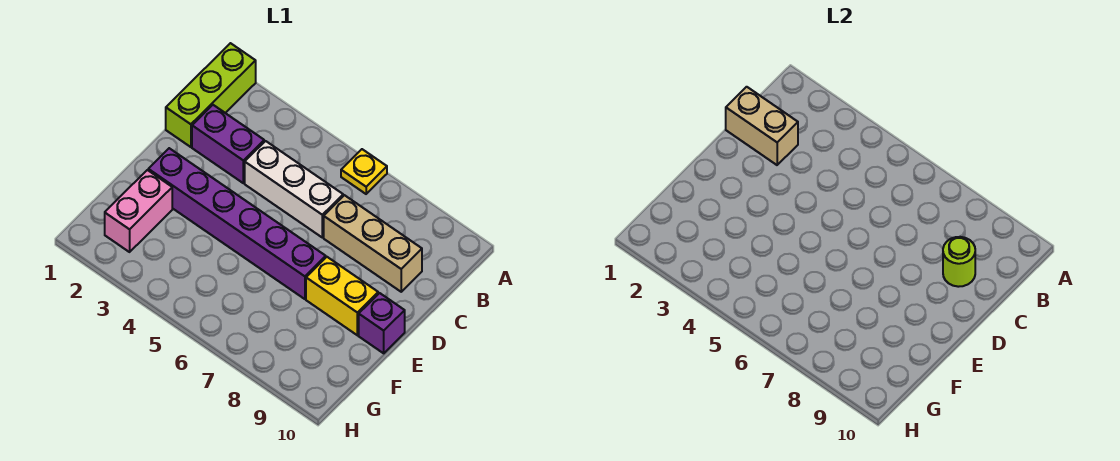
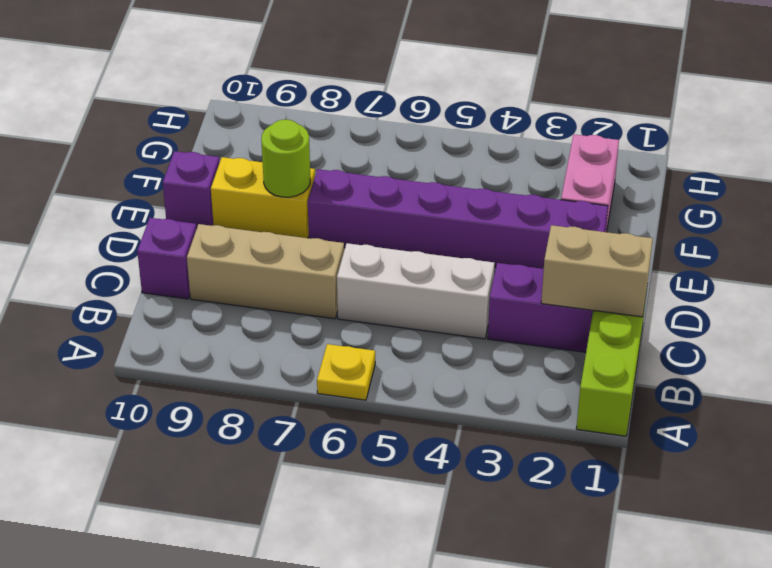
lime 1x1 round brick [943,237,975,287] -> lime 1x1 round brick moved to [261,120,310,197]
none -> purple 1x1 brick [137,218,197,299]

